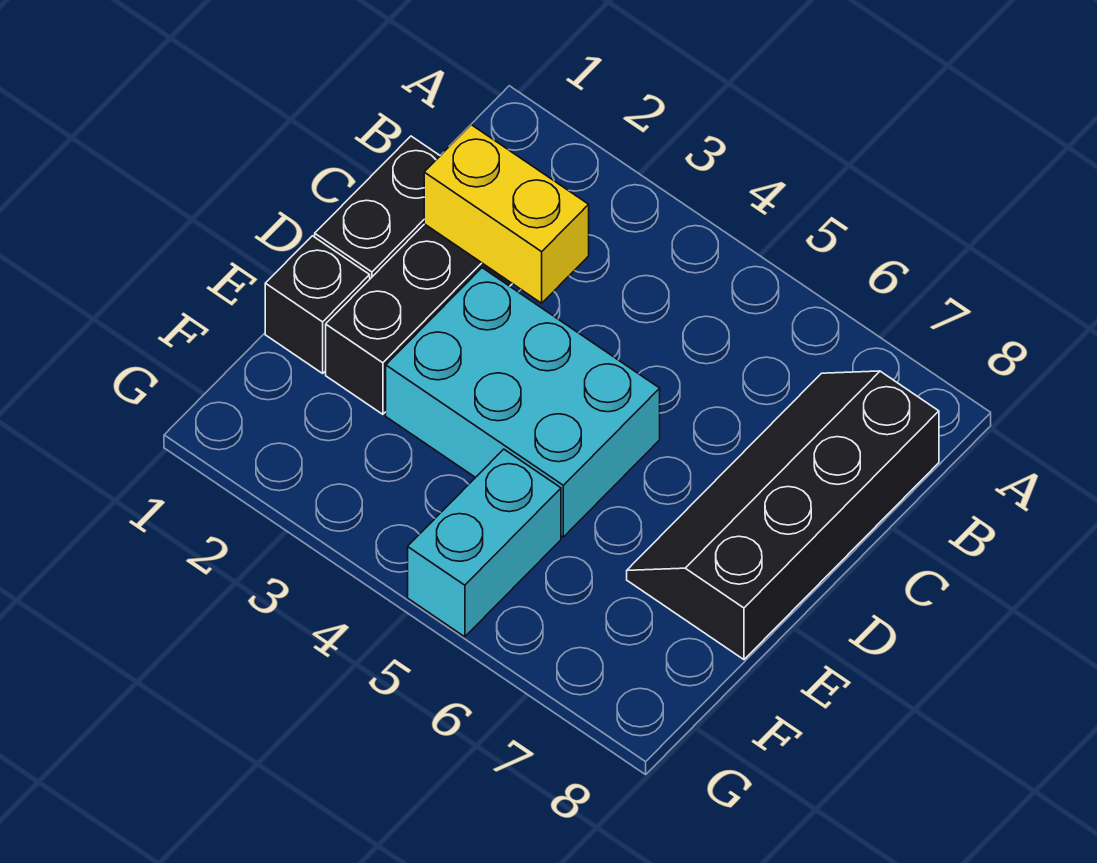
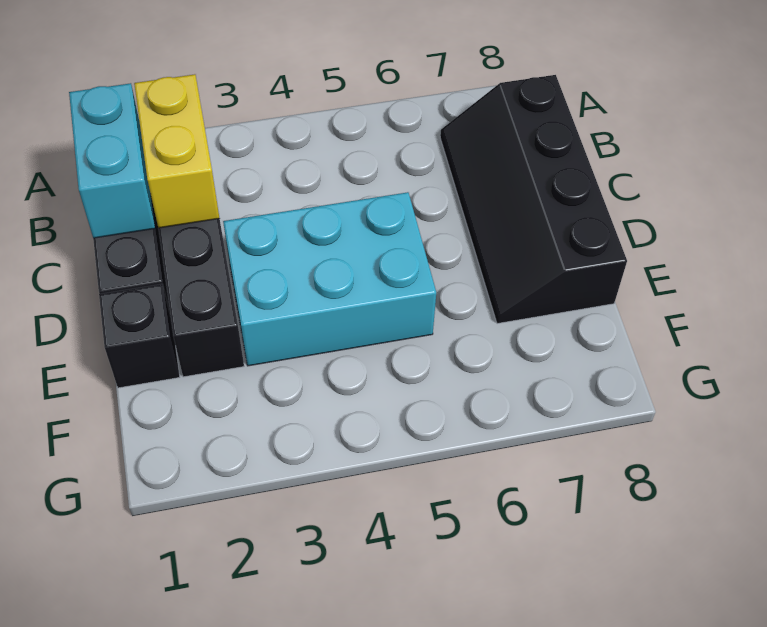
yellow 1x2 brick [424,125,589,303] -> yellow 1x2 brick turned to [134,74,220,228]
cyan 1x2 brick [408,449,561,637] -> cyan 1x2 brick moved to [69,83,155,238]

